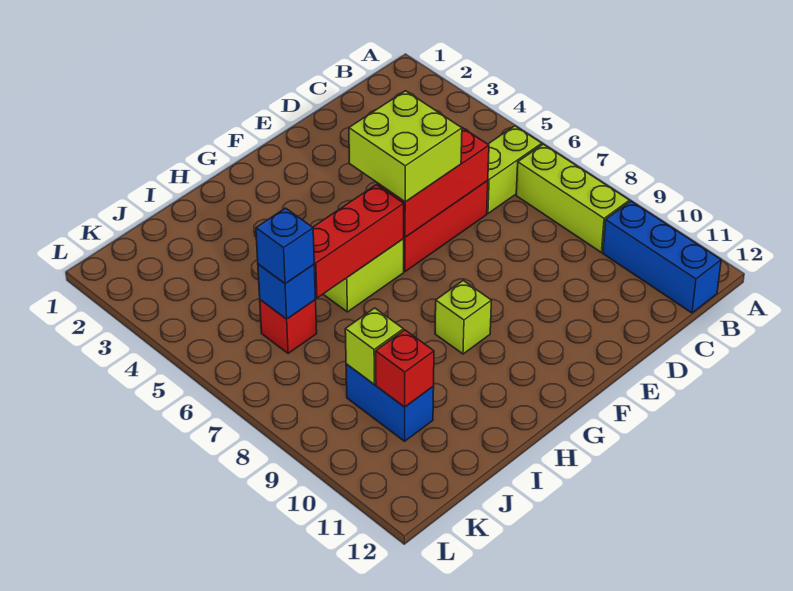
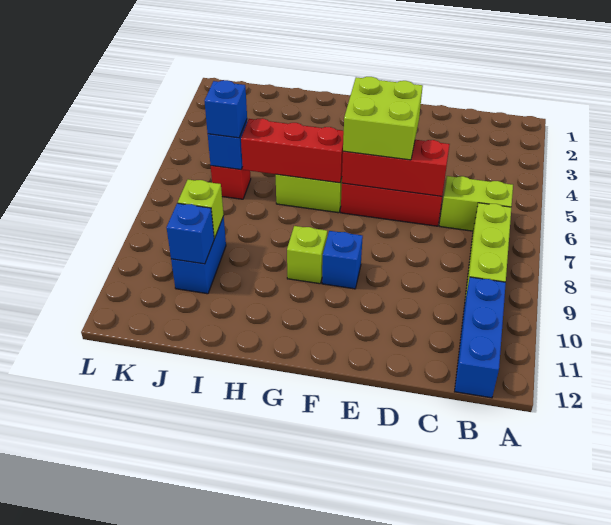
none -> blue 1x1 brick [322,231,363,289]
red 1x1 brick [376,330,434,407] -> blue 1x1 brick [167,203,214,264]

